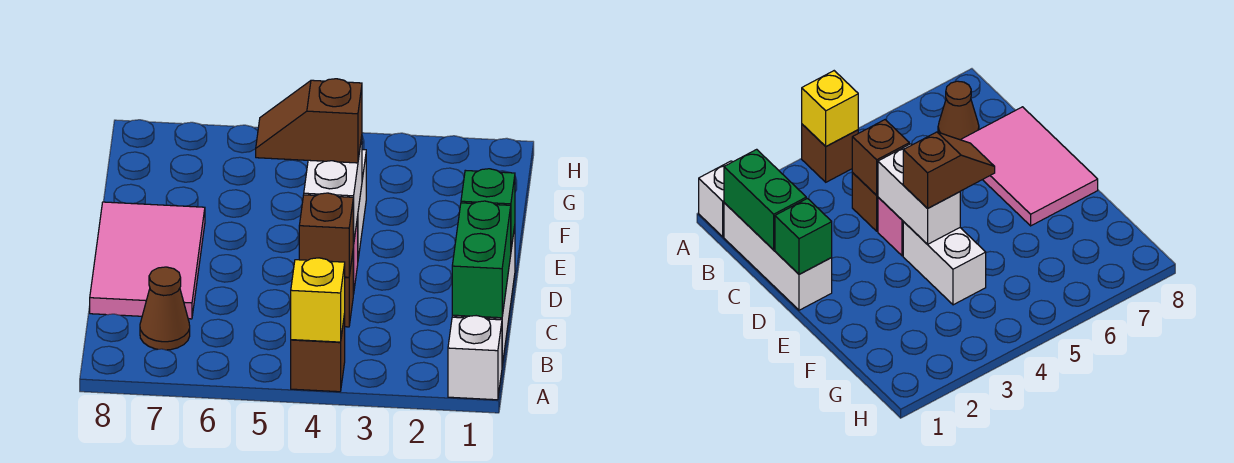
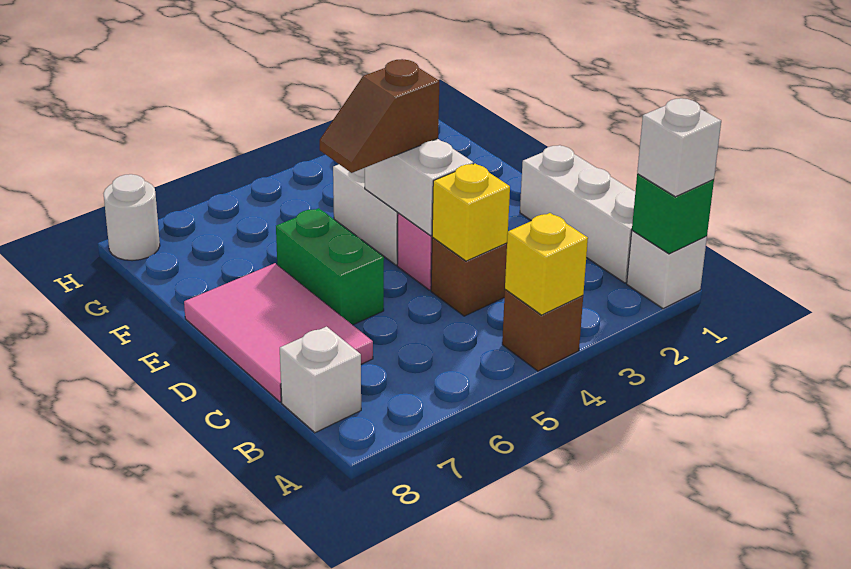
none -> white 1x1 brick [637,98,721,197]
green 1x2 brick [452,201,511,318] -> green 1x2 brick moved to [276,208,384,325]
brown 1x1 cone [140,267,190,350] -> none
none -> white 1x1 brick [280,327,361,433]
brown 1x1 brick [299,193,353,277] -> yellow 1x1 brick [432,164,510,261]
green 1x1 brick [461,169,515,249] -> green 1x1 brick moved to [632,174,714,254]
none -> white 1x1 round brick [103,174,160,261]

